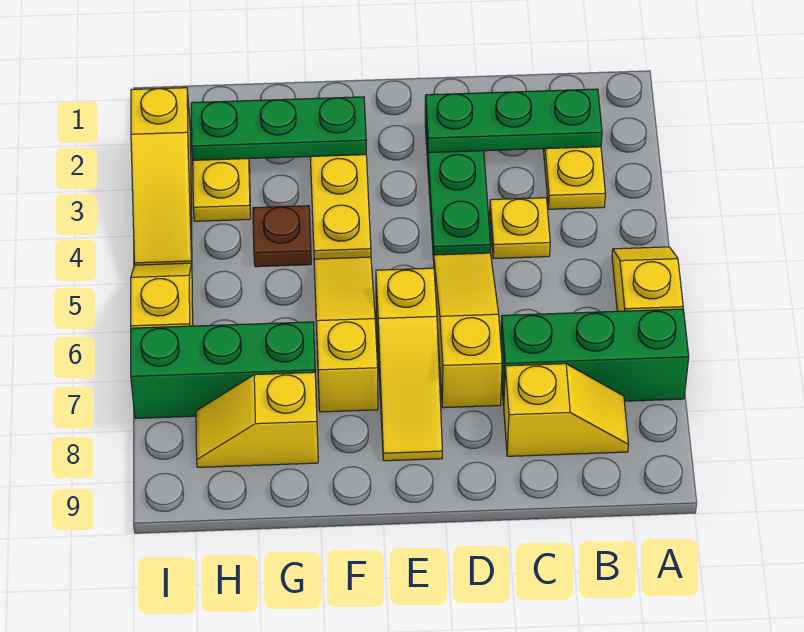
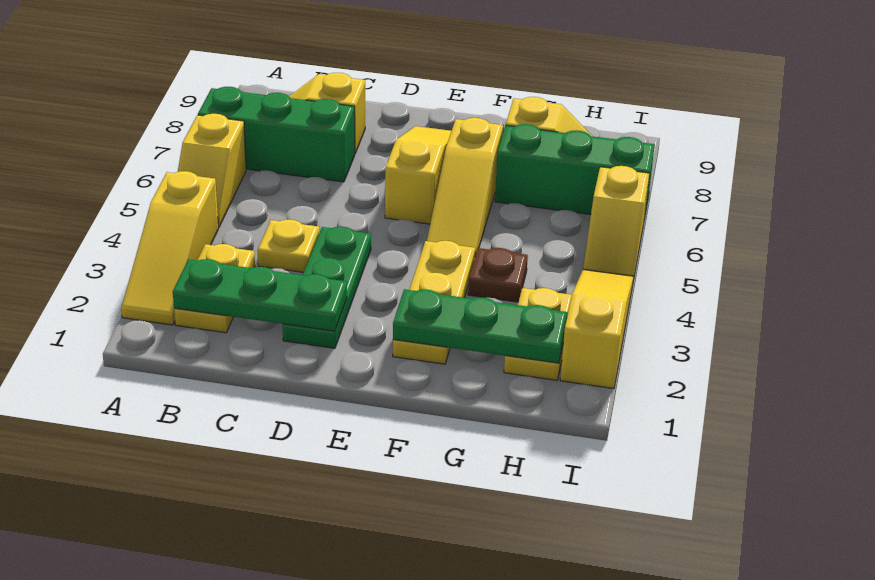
yellow 1x3 slope [434,253,502,408] -> yellow 1x3 slope moved to [121,171,218,325]

